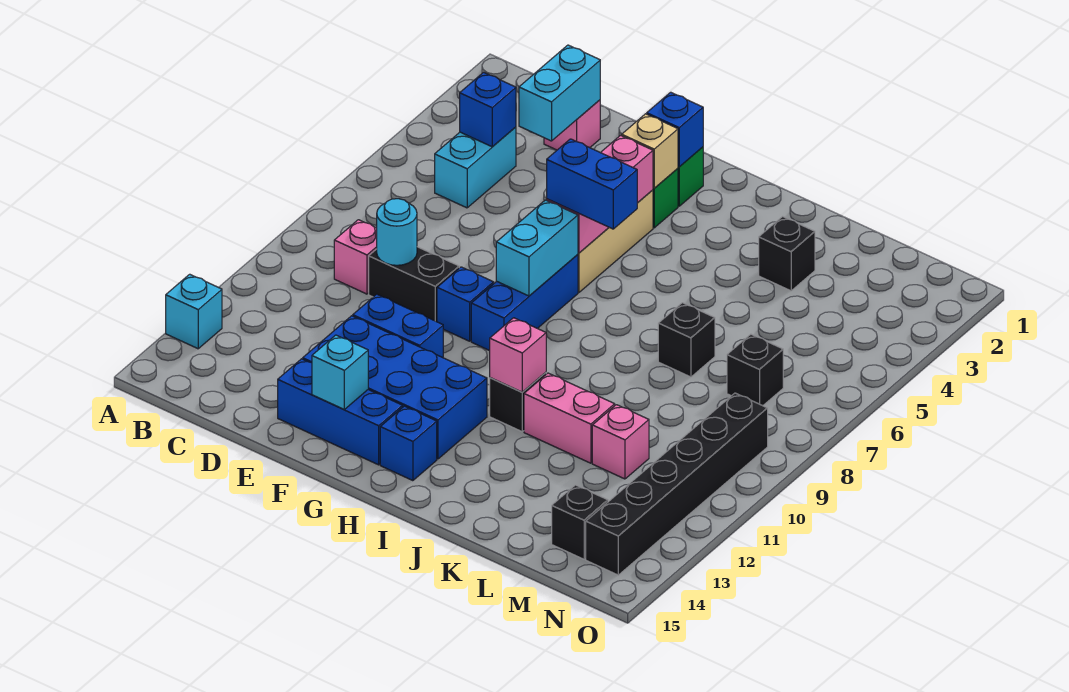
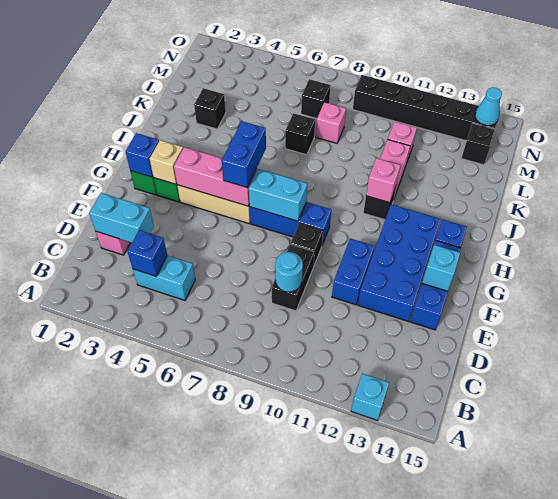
pink 1x1 brick [334,220,377,294] -> pink 1x1 brick moved to [316,102,346,143]
blue 1x1 brick [437,267,494,341] -> black 1x1 brick [290,223,323,267]
none -> cyan 1x1 cone [475,87,502,126]

